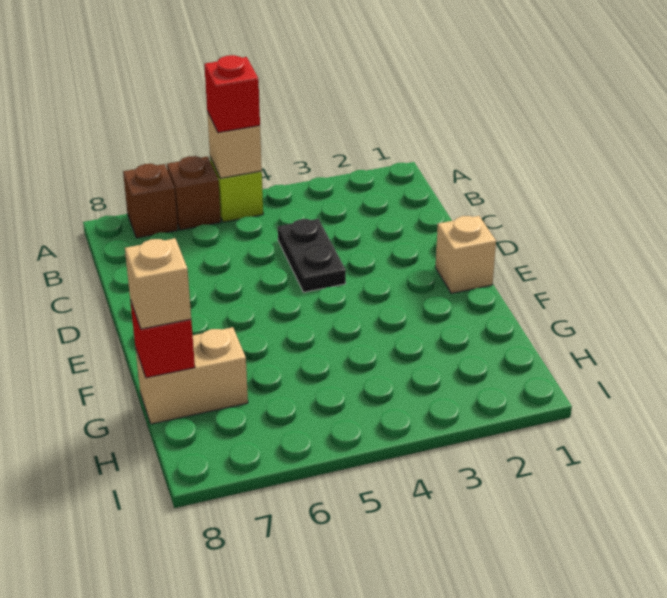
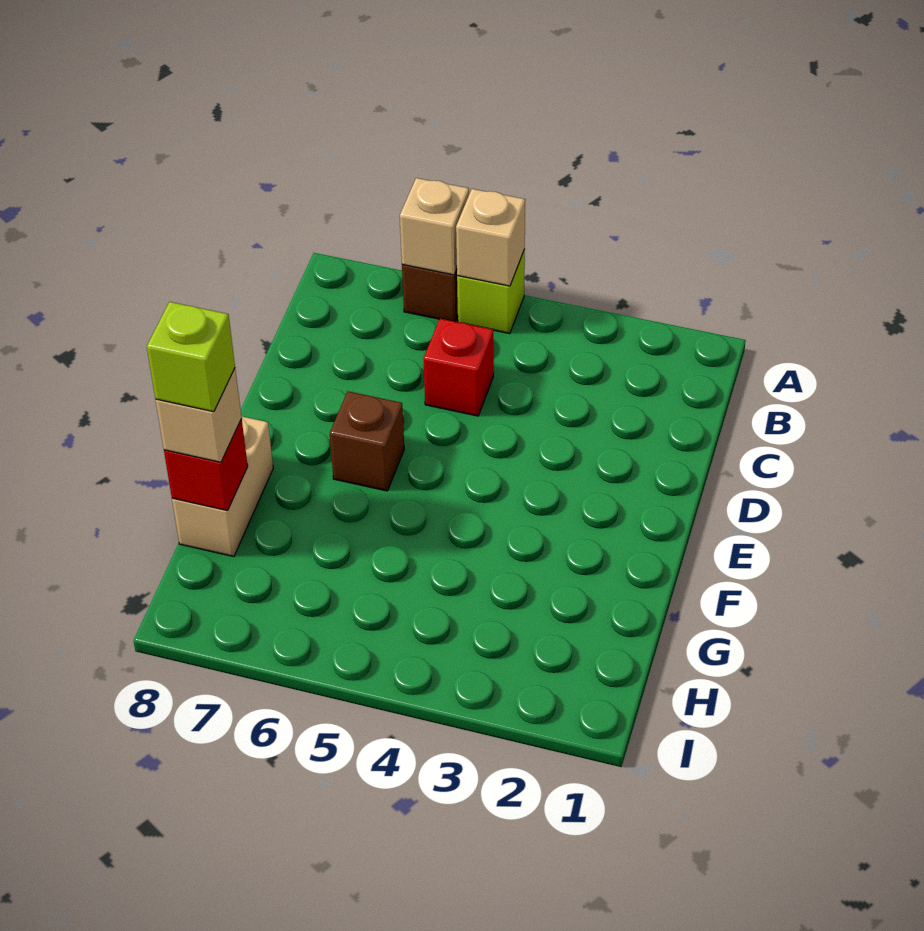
red 1x1 brick [204,55,260,133] -> red 1x1 brick moved to [423,319,494,416]
brown 1x1 brick [123,164,178,238] -> brown 1x1 brick moved to [330,391,404,491]
black 1x2 plate [278,219,346,292] -> none
tan 1x1 brick [435,216,496,293] -> tan 1x1 brick moved to [400,178,469,275]
tan 1x2 brick [135,327,248,424] -> tan 1x2 brick turned to [172,416,273,557]
none -> lime 1x1 brick [147,302,235,412]

